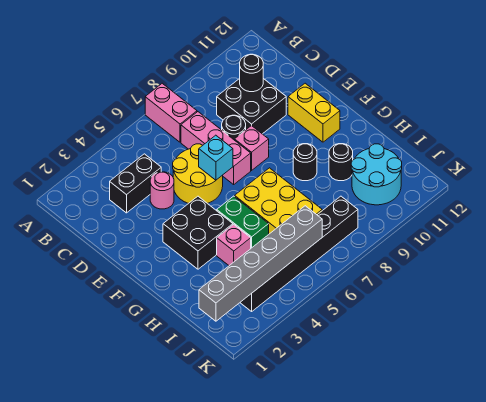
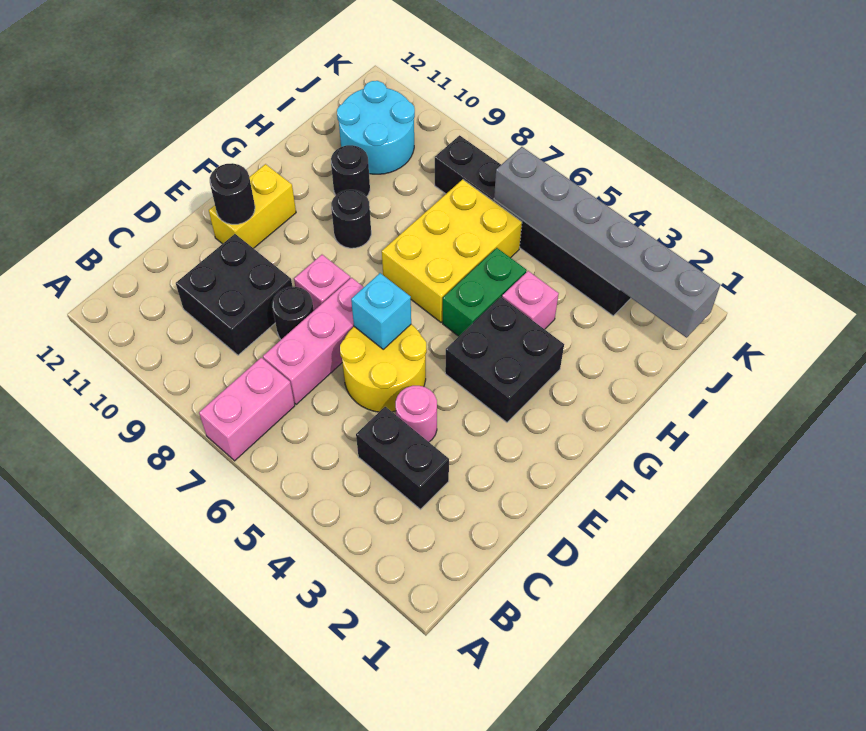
black 1x1 round brick [240,54,263,92] -> black 1x1 round brick moved to [210,163,255,224]

